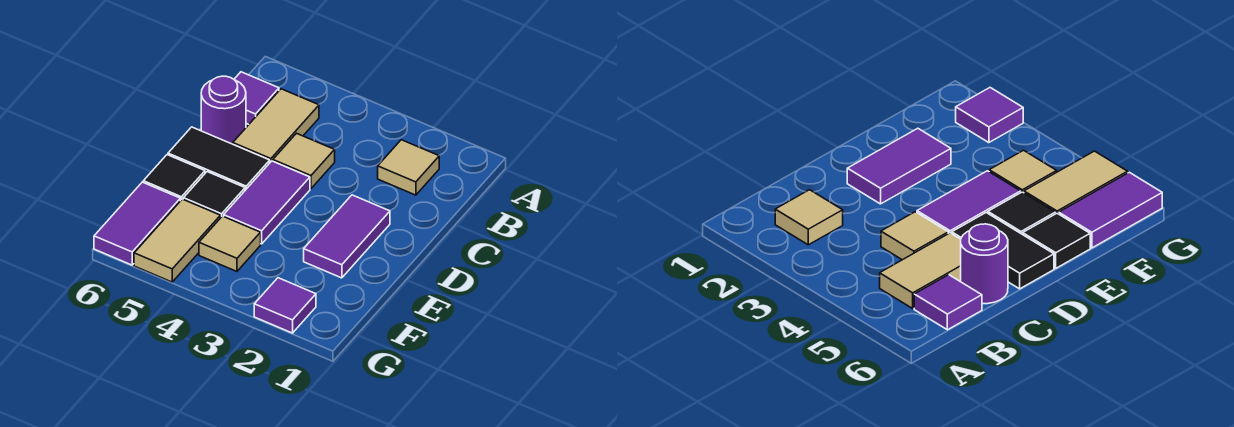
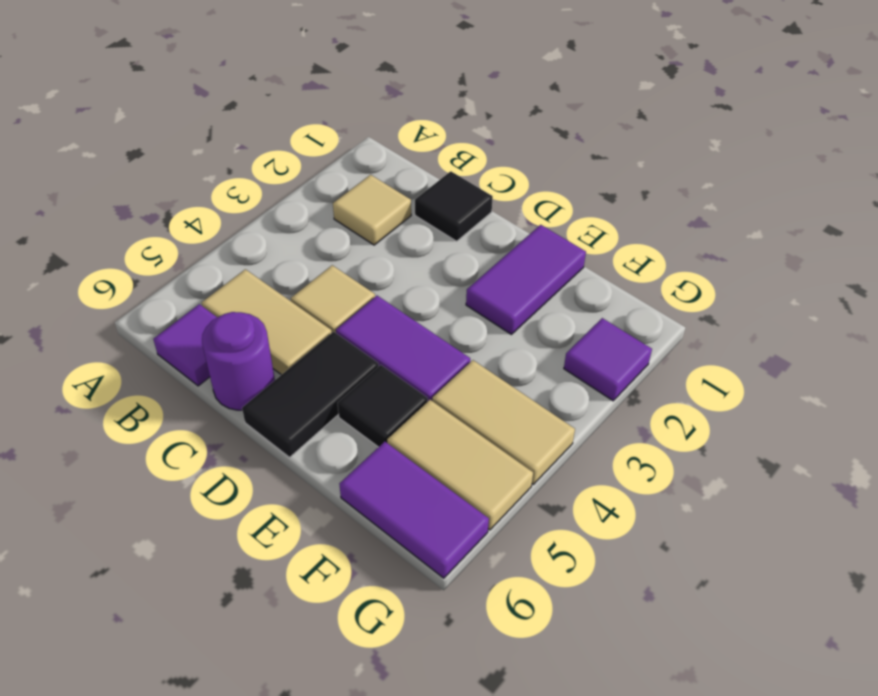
purple 1x2 tile [304,195,390,278] -> purple 1x2 tile turned to [466,225,586,334]
black 1x1 tile [143,155,205,201] -> black 1x1 tile moved to [415,171,493,241]
tan 1x1 tile [199,216,261,271] -> tan 1x2 tile [432,360,575,484]

